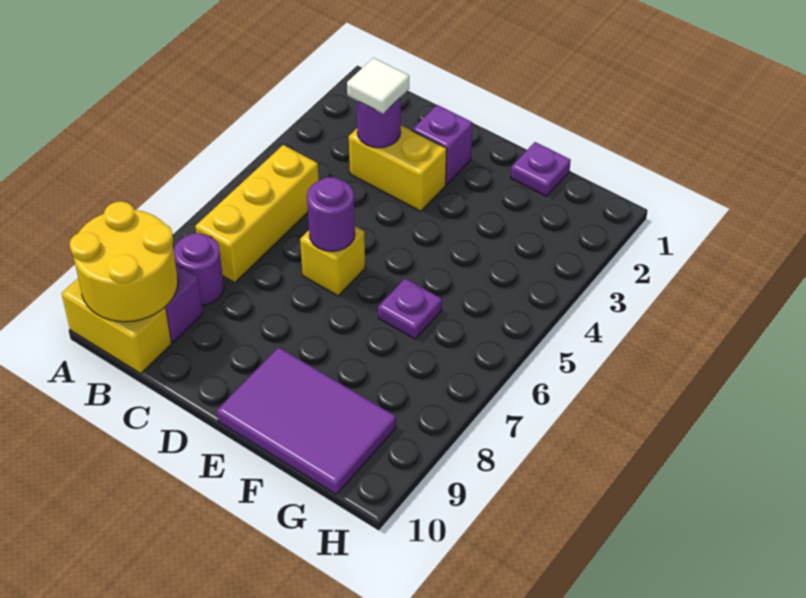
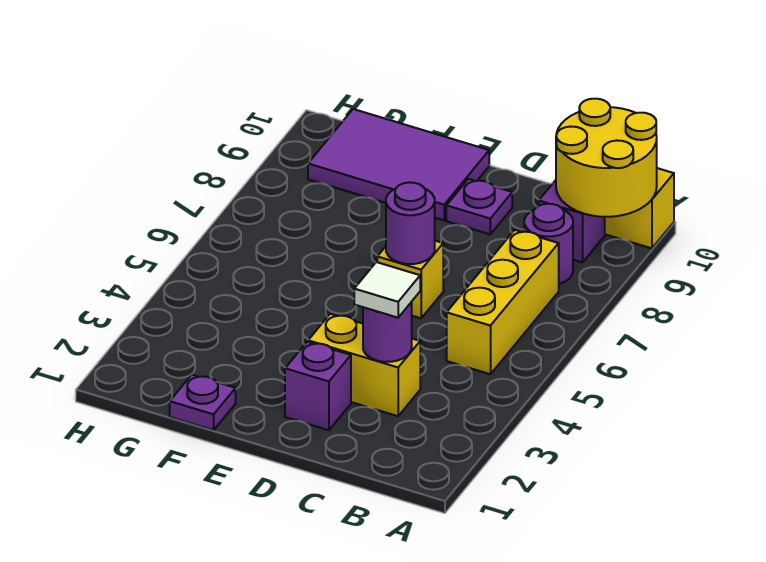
purple 1x1 plate [378,279,442,339] -> purple 1x1 plate moved to [446,179,512,234]

